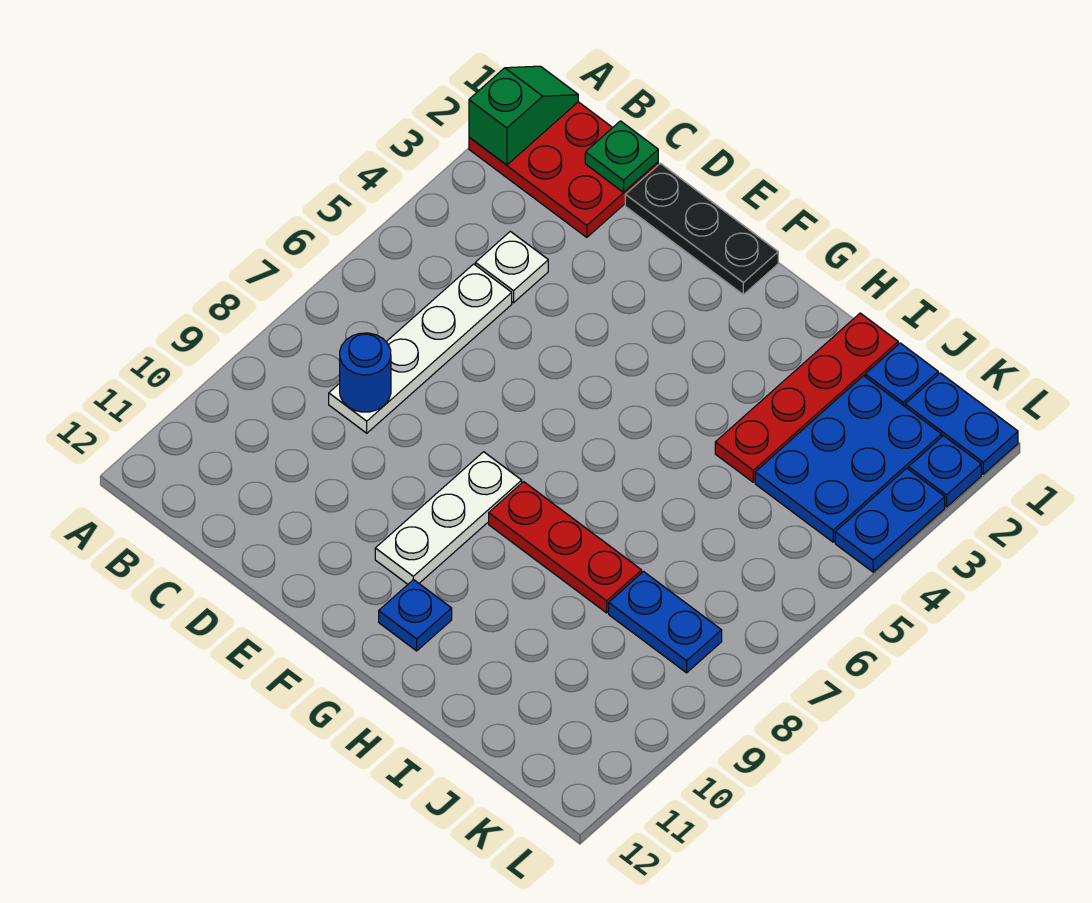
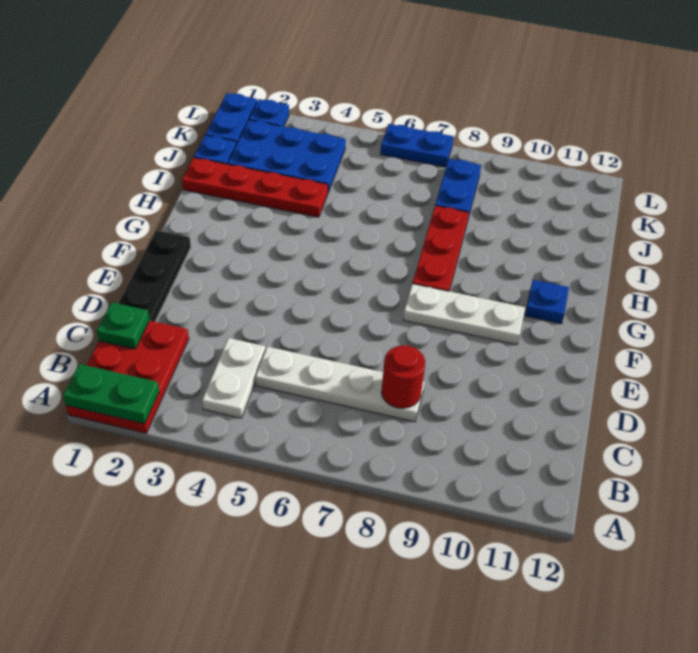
green 1x2 slope [469,66,578,165] -> green 1x2 plate [63,364,159,424]
white 1x1 plate [475,231,548,303] -> white 1x2 plate [202,338,265,418]
blue 1x1 round brick [340,333,391,412] -> red 1x1 round brick [381,345,425,408]
blue 1x2 plate [835,468,945,572] -> blue 1x2 plate moved to [381,124,453,167]

